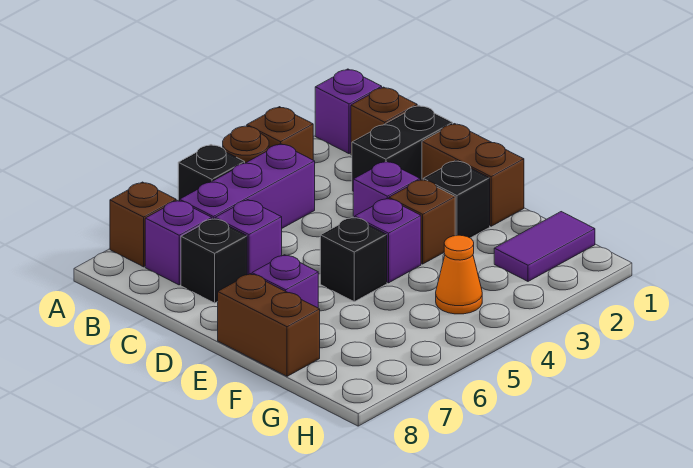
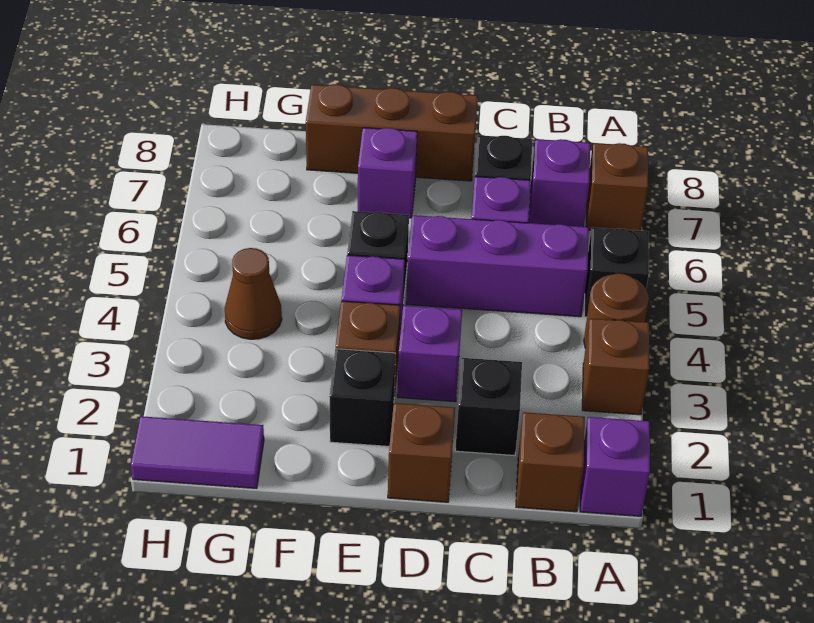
purple 1x3 brick [180,144,315,228] -> purple 1x3 brick turned to [406,215,589,317]
black 1x2 brick [352,105,453,192] -> black 1x1 brick [455,358,522,456]
brown 1x2 brick [422,124,524,226] -> brown 1x1 brick [388,403,455,502]
brown 1x2 brick [218,274,320,376] -> brown 1x3 brick [306,84,478,181]
purple 1x2 tile [494,212,595,281] -> purple 1x2 tile turned to [131,416,264,488]
orange 1x1 cone [436,235,482,314] -> brown 1x1 cone [225,248,282,339]

